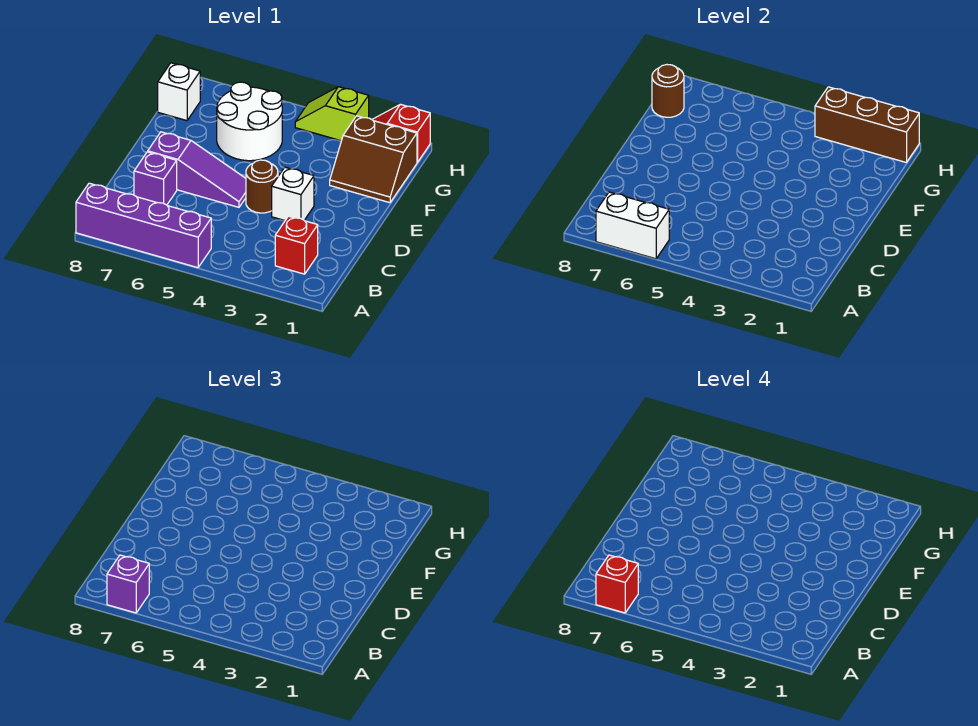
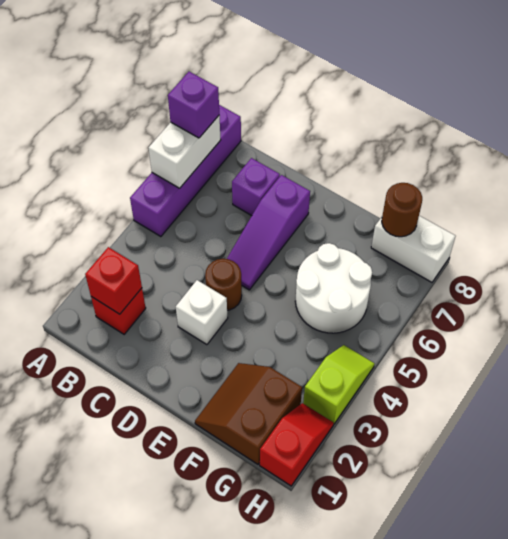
red 1x1 brick [596,555,638,613] -> red 1x1 brick moved to [85,247,142,314]
white 1x1 brick [158,63,200,121] -> white 1x2 brick [371,216,455,282]
brown 1x3 brick [815,87,919,163] -> none

